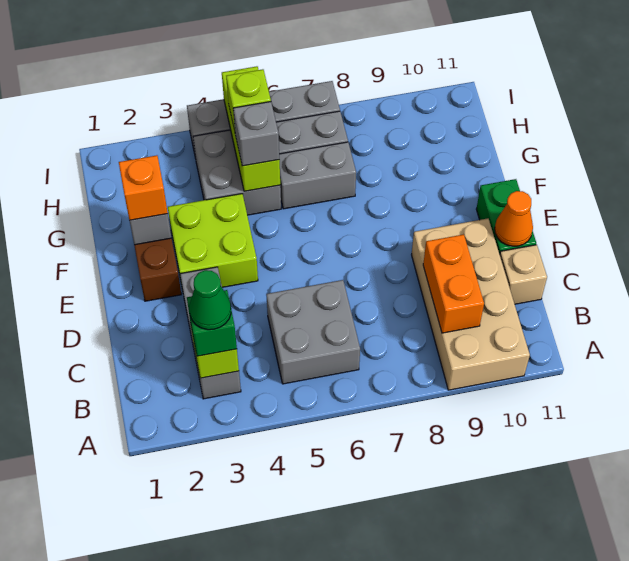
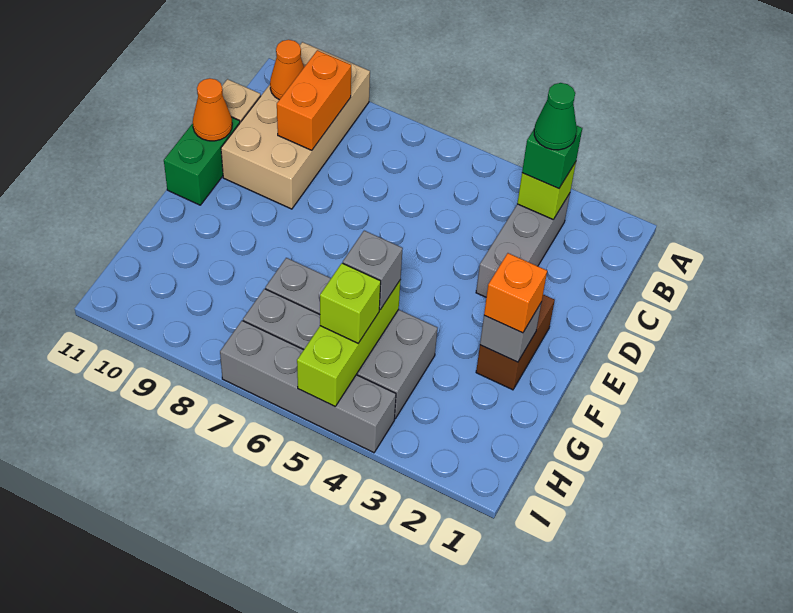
grey 2x2 brick [266,280,360,384] -> none
none -> orange 1x1 cone [270,40,304,100]
lime 2x2 brick [168,194,258,290] -> none

